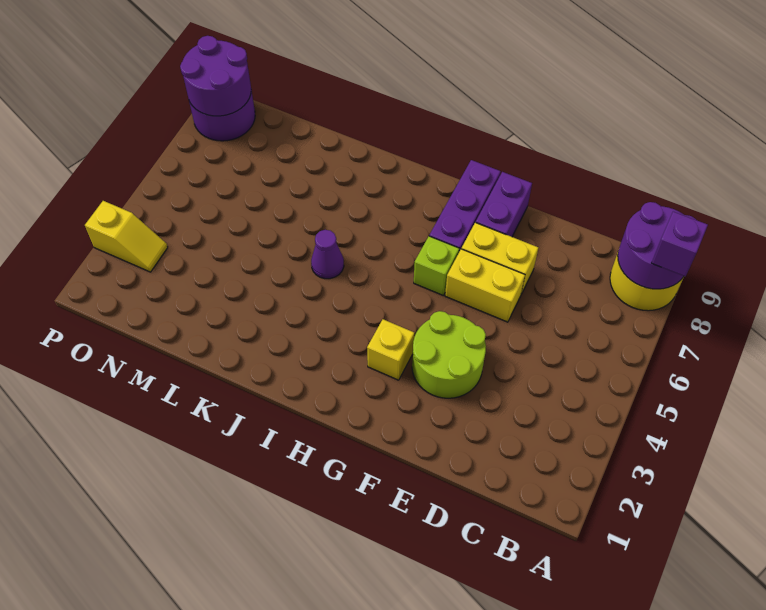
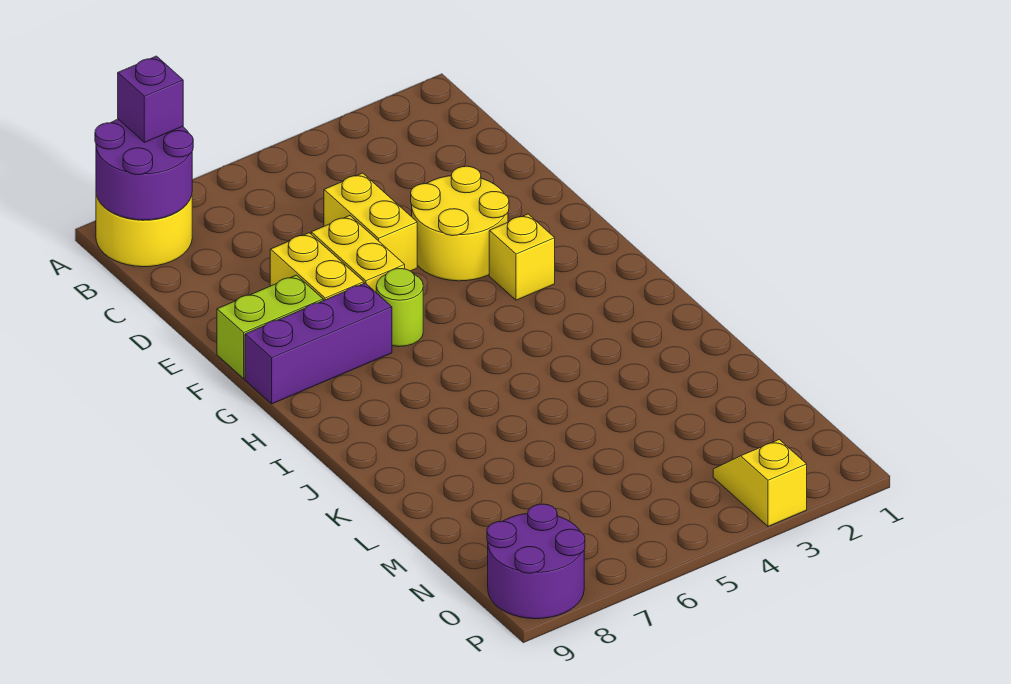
none -> yellow 1x2 brick [324,173,417,271]
lime 2x2 round brick [412,311,486,398] -> yellow 2x2 round brick [411,166,509,281]
purple 1x2 brick [476,172,532,237] -> lime 1x2 brick [217,275,323,379]
lime 1x1 brick [414,236,459,296] -> lime 1x1 round brick [376,269,423,347]
purple 1x1 cone [311,230,344,279] -> none
purple 2x2 round brick [180,36,251,116] -> none

